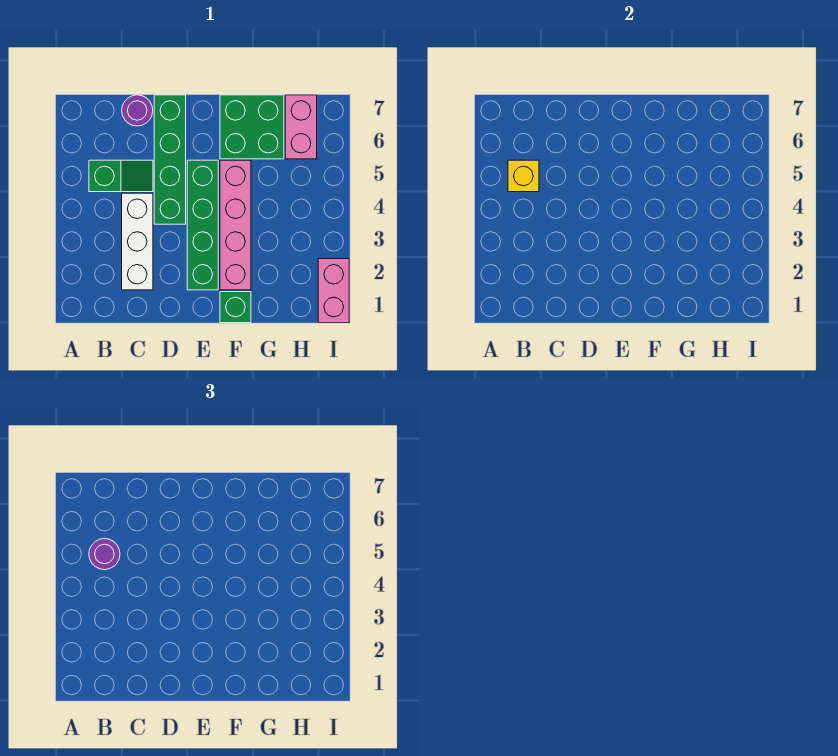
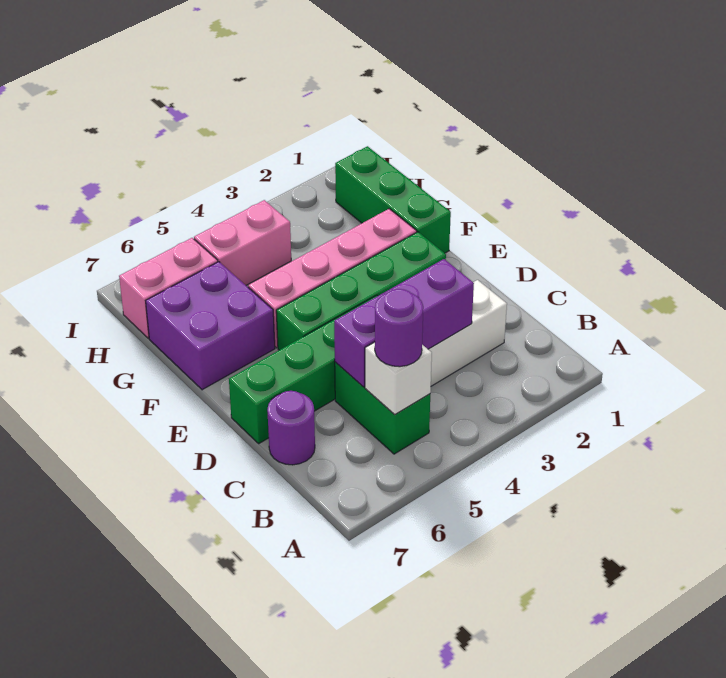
green 1x2 slope [89,160,153,192] -> green 1x2 brick [335,362,430,454]
yellow 1x1 brick [508,160,539,192] -> white 1x1 brick [365,342,432,415]
none -> purple 1x3 brick [334,259,474,387]
green 1x1 brick [220,292,251,323] -> green 1x3 brick [335,146,451,253]
green 2x2 brick [220,95,284,159] -> purple 2x2 brick [146,262,275,390]
pink 1x2 brick [318,259,349,323] -> pink 1x2 brick moved to [194,200,291,285]

